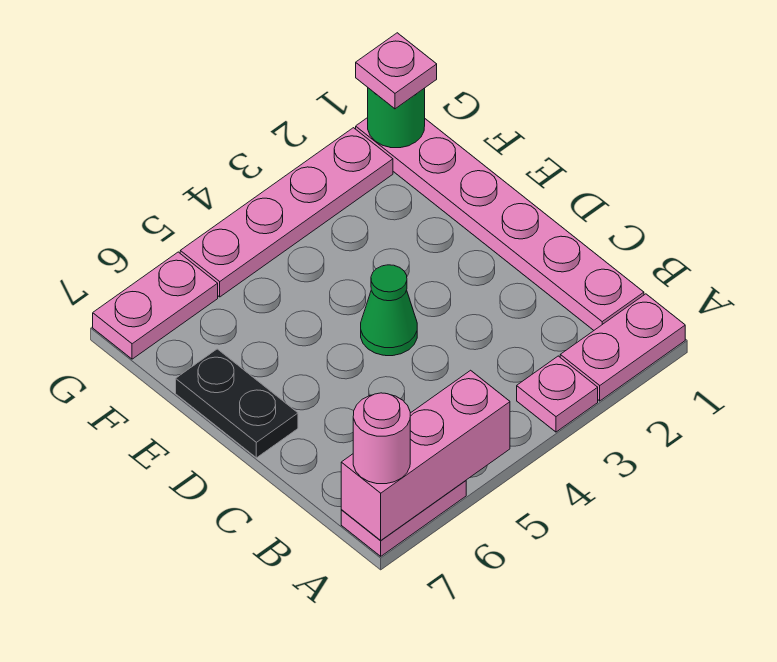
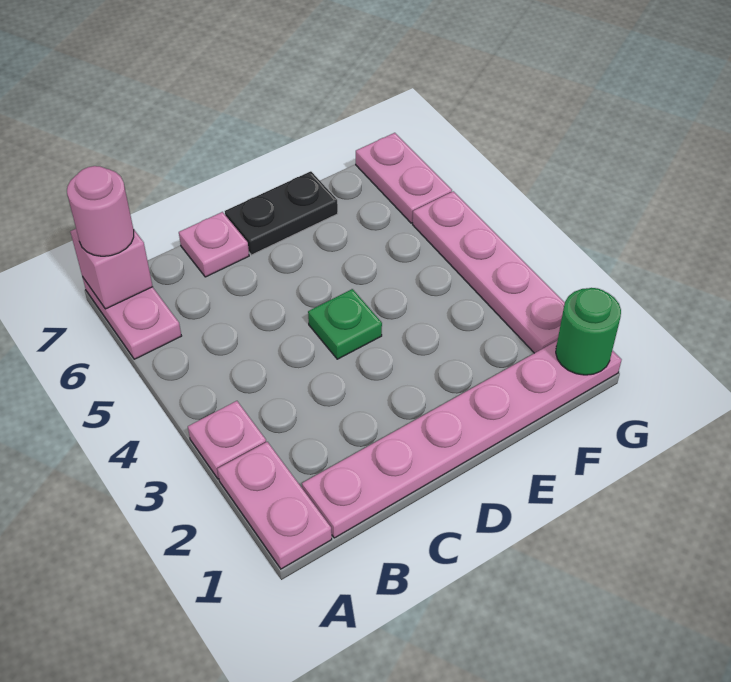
pink 1x3 brick [341,370,510,541] -> pink 1x1 brick [70,229,153,309]
green 1x1 cone [361,265,417,356] -> green 1x1 plate [308,289,382,359]
pink 1x1 plate [356,33,437,109] -> pink 1x1 plate moved to [179,212,249,277]

